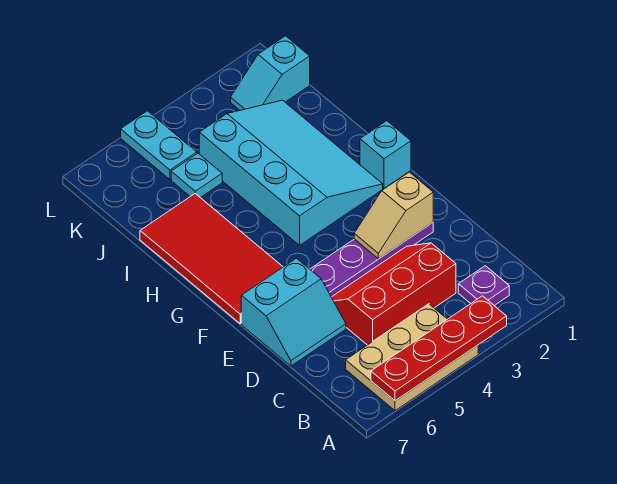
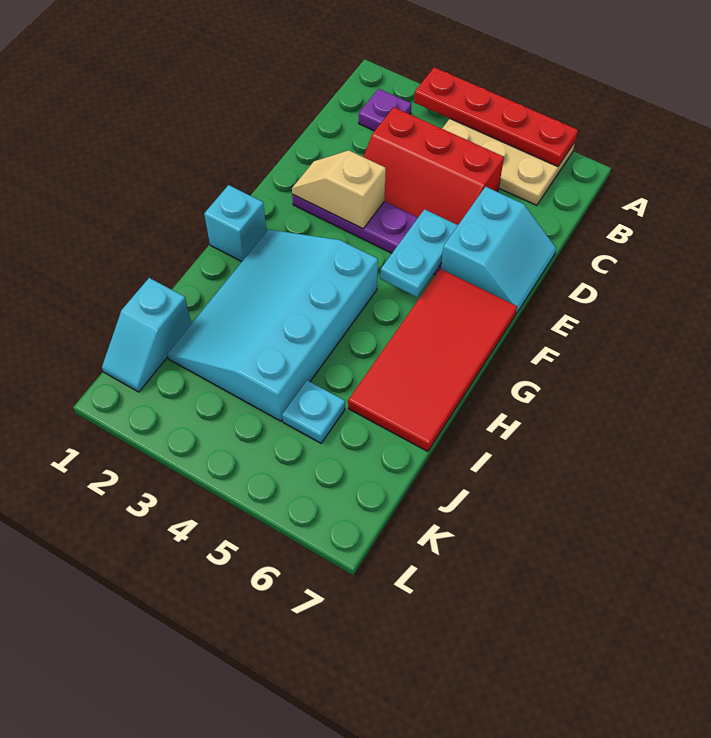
cyan 2x2 slope [241,258,346,366] -> cyan 2x2 slope turned to [441,187,556,314]
tan 1x2 slope [354,172,433,259] -> tan 1x2 slope turned to [292,150,386,229]
cyan 1x2 slope [231,36,310,110] -> cyan 1x2 slope turned to [102,278,191,392]
cyan 1x2 plate [121,111,197,180] -> cyan 1x2 plate moved to [380,209,458,297]

